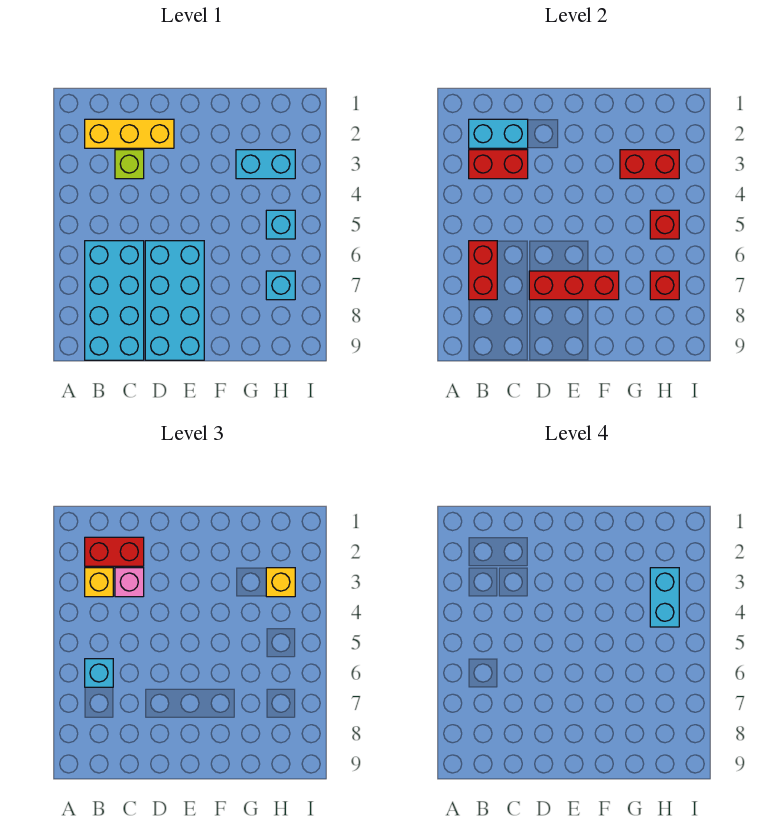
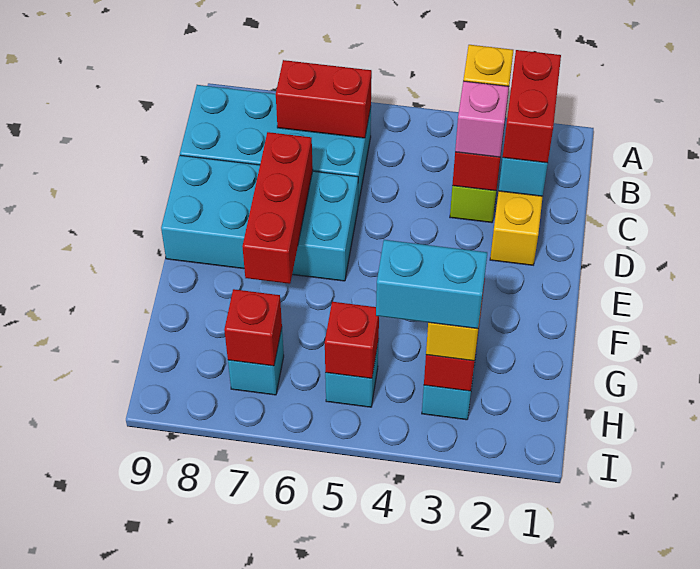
cyan 1x1 brick [85,659,113,687] -> none

